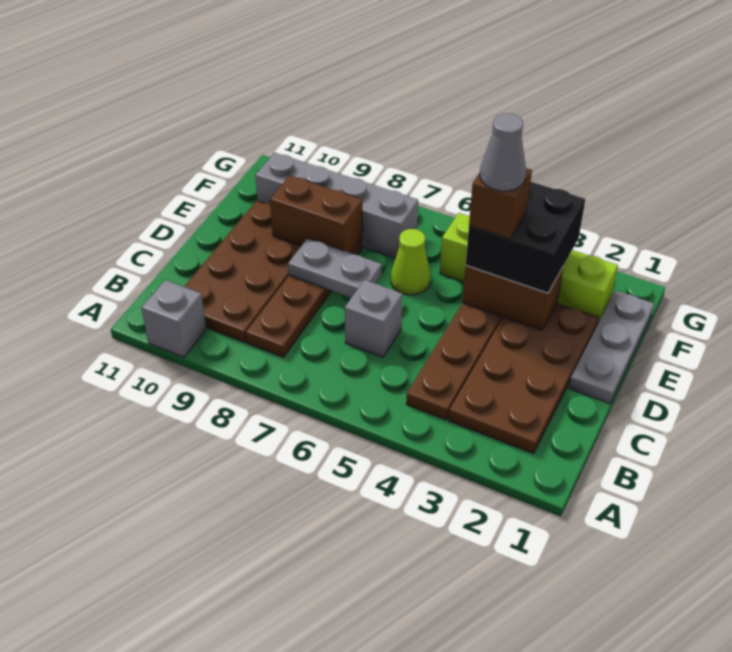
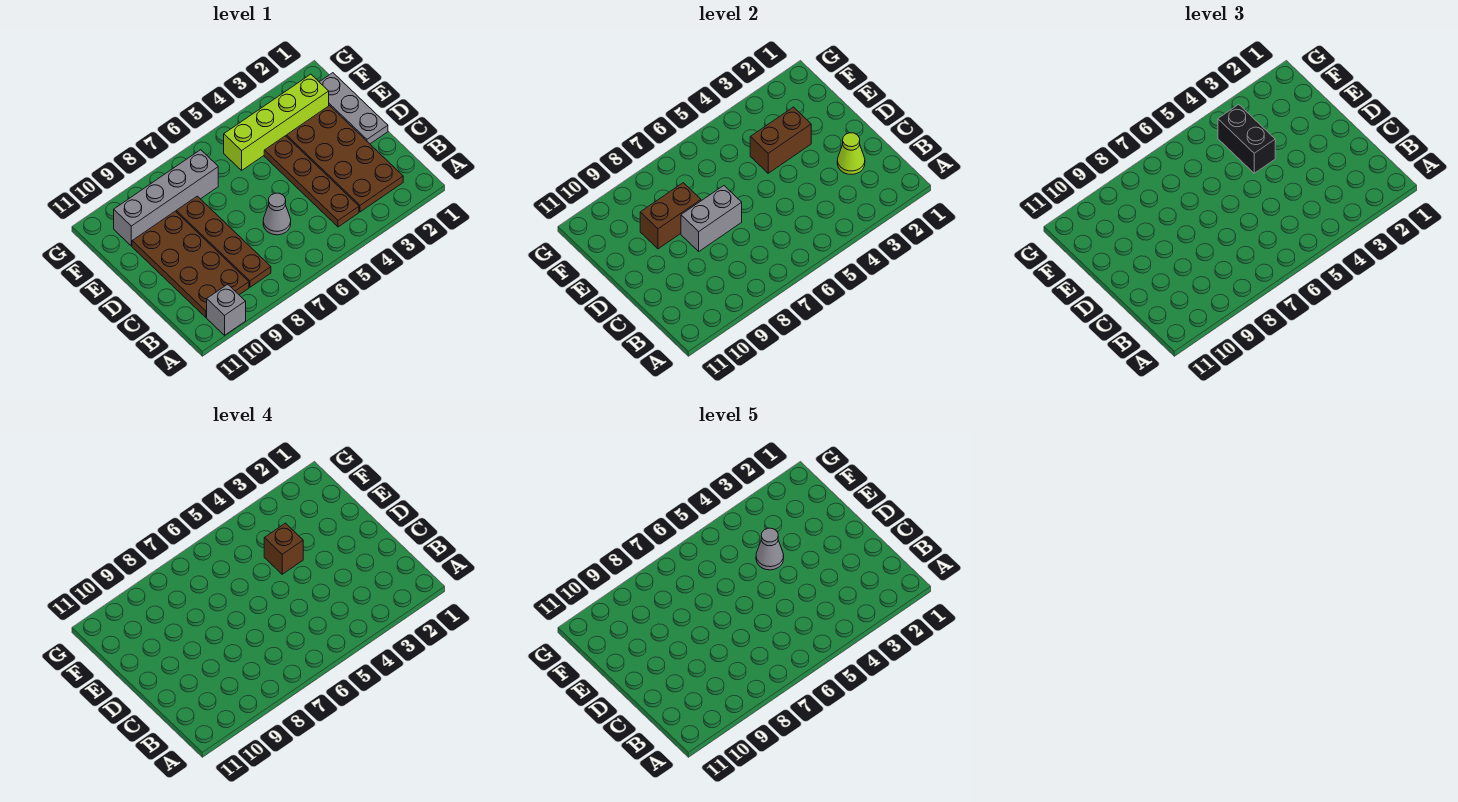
grey 1x1 brick [345,280,402,357] -> grey 1x1 cone [263,193,291,235]
grey 1x2 plate [288,238,382,298] -> grey 1x2 brick [681,186,742,251]
black 2x2 brick [466,182,585,293] -> black 1x2 brick [1218,104,1275,173]
lime 1x1 cone [391,229,431,295] -> lime 1x1 cone moved to [837,133,865,174]

